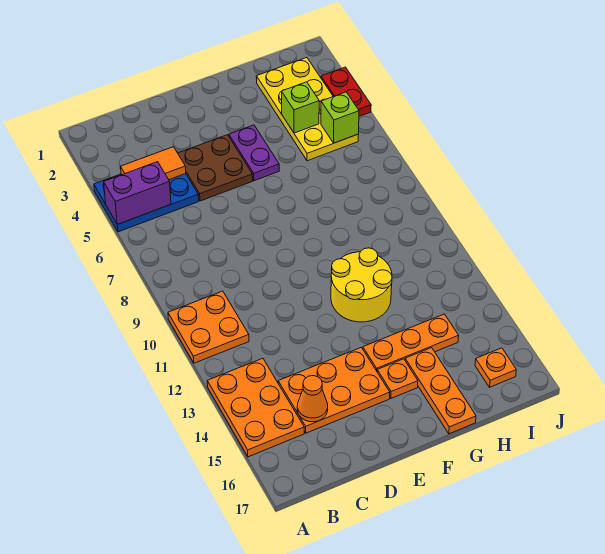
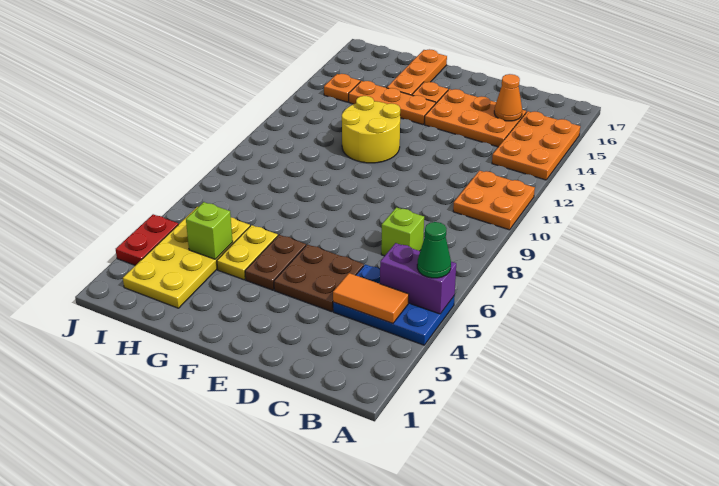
none -> green 1x1 cone [417,222,451,278]
purple 1x2 plate [229,125,279,181] -> brown 1x2 plate [245,235,306,290]
none -> yellow 1x2 plate [217,225,278,280]
lime 1x1 brick [321,92,359,143] -> lime 1x1 brick moved to [381,207,424,256]
orange 1x1 plate [475,348,516,387] -> orange 1x1 plate moved to [324,74,360,102]

